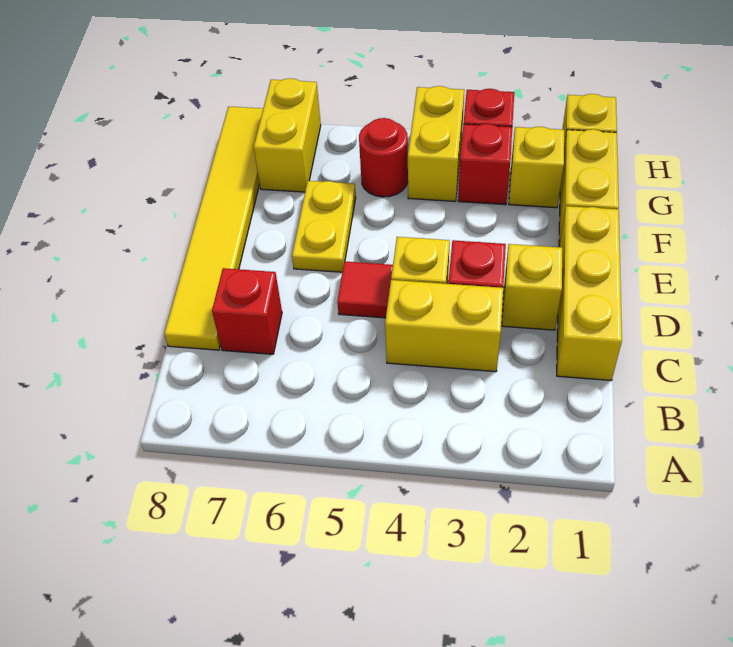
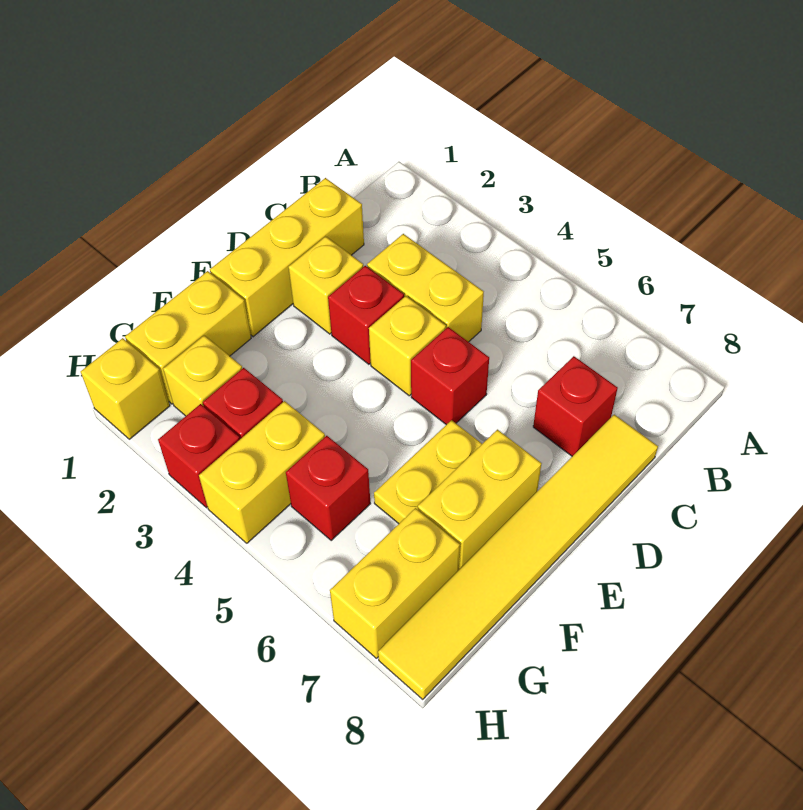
red 1x1 tile [337,261,393,318] -> red 1x1 brick [411,327,489,425]
none -> yellow 1x2 brick [418,430,542,570]
red 1x1 round brick [359,118,408,197] -> red 1x1 brick [286,436,370,540]

